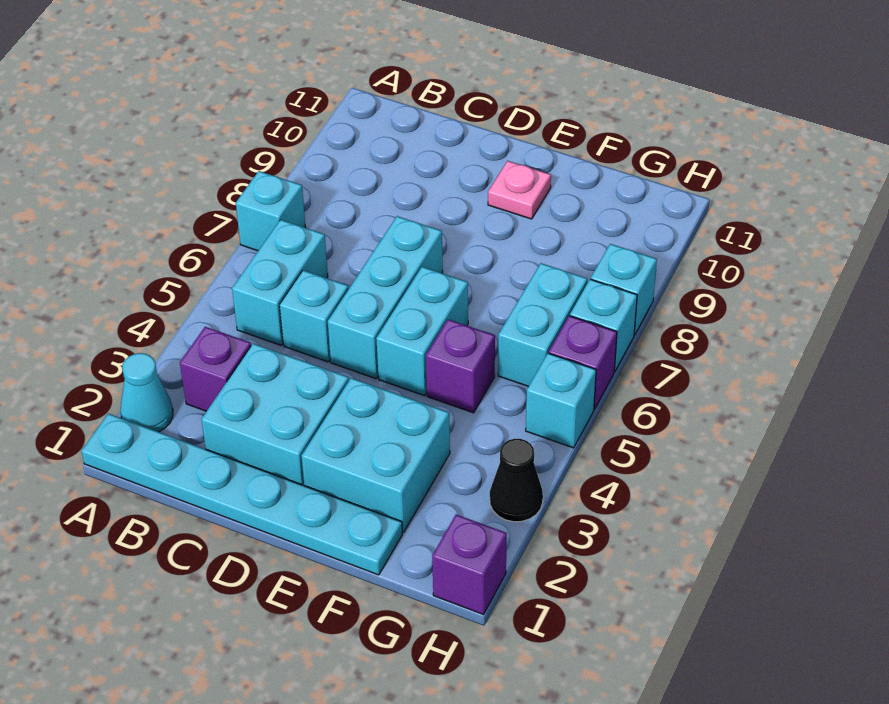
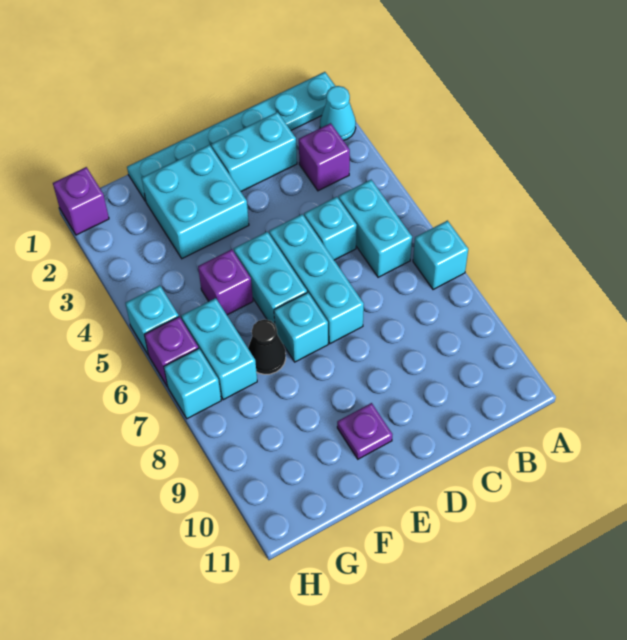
cyan 2x2 brick [201,344,349,485] -> cyan 1x2 brick [211,112,297,191]
pink 1x1 plate [488,161,551,219] -> purple 1x1 plate [337,403,392,459]
black 1x1 cone [490,439,543,522] -> black 1x1 cone moved to [248,319,286,374]
cyan 1x1 brick [591,244,657,335] -> cyan 1x1 brick moved to [274,292,328,362]

